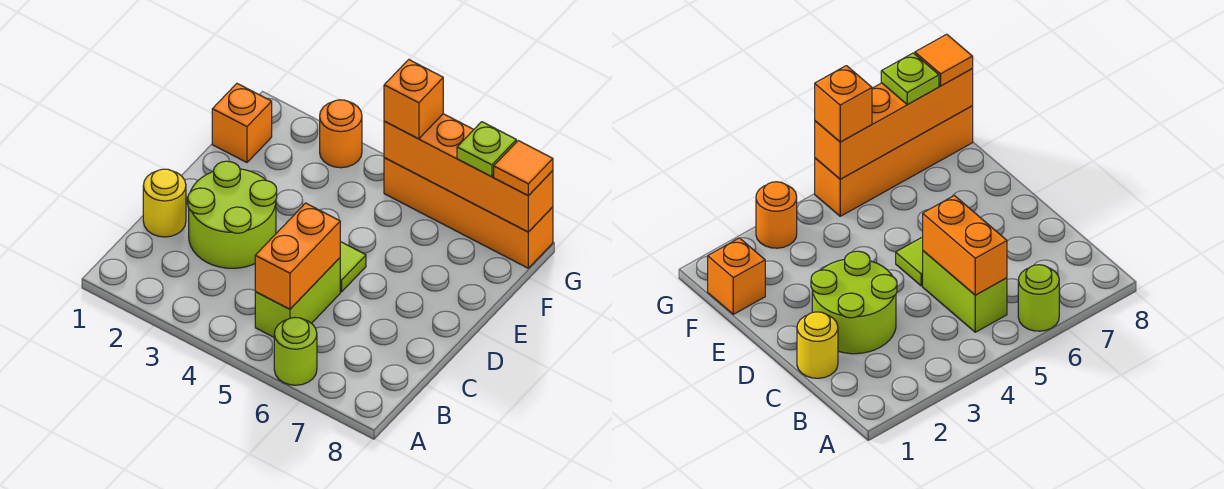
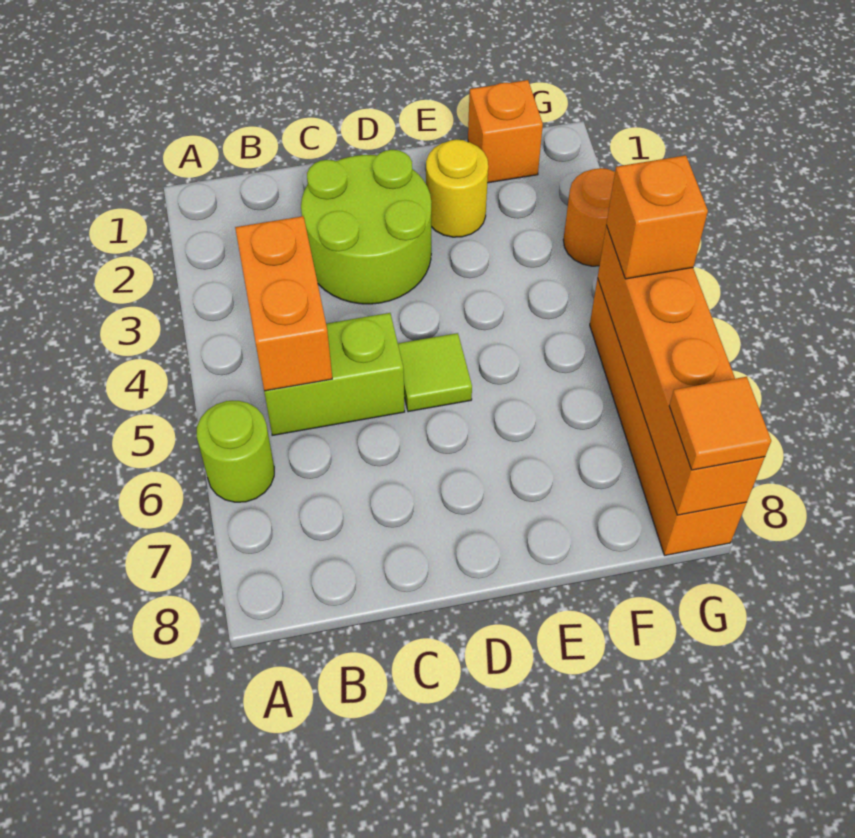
orange 1x2 brick [255,203,340,309] -> orange 1x2 brick turned to [235,216,332,391]
yellow 1x1 round brick [143,169,186,237] -> yellow 1x1 round brick moved to [426,139,488,237]
lime 1x1 plate [457,122,516,177] -> none

